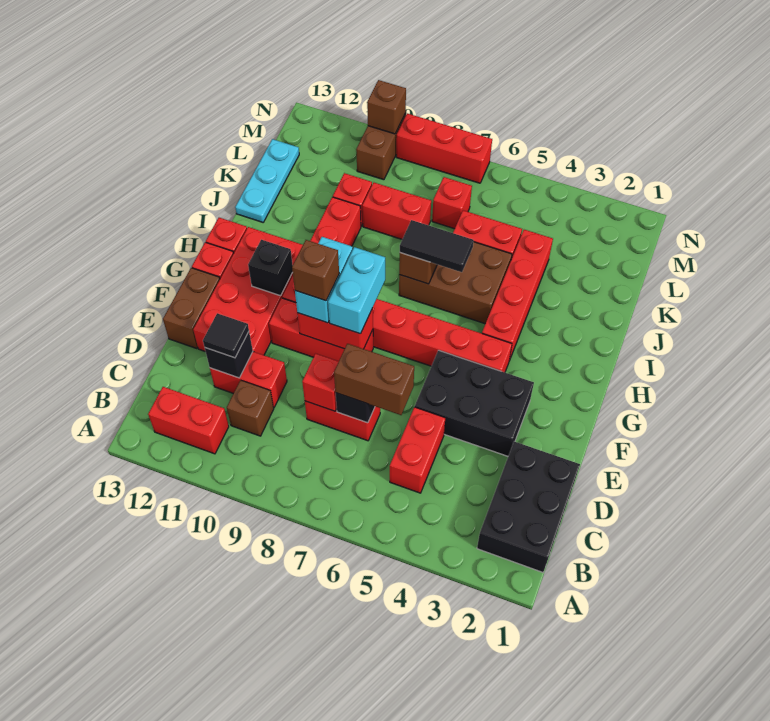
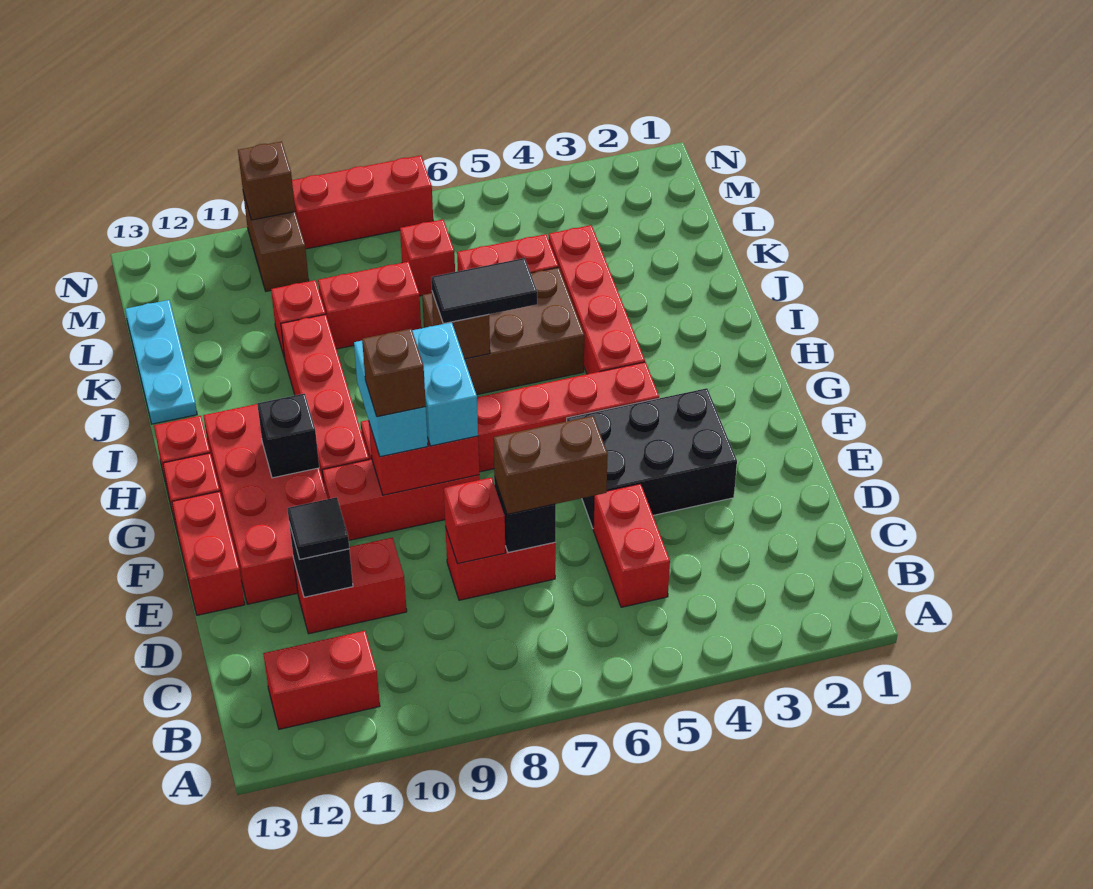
black 2x3 brick [477,442,580,572] -> none
brown 1x1 brick [227,380,274,436] -> none
brown 1x2 brick [163,268,220,349] -> red 1x2 brick [172,491,245,615]

